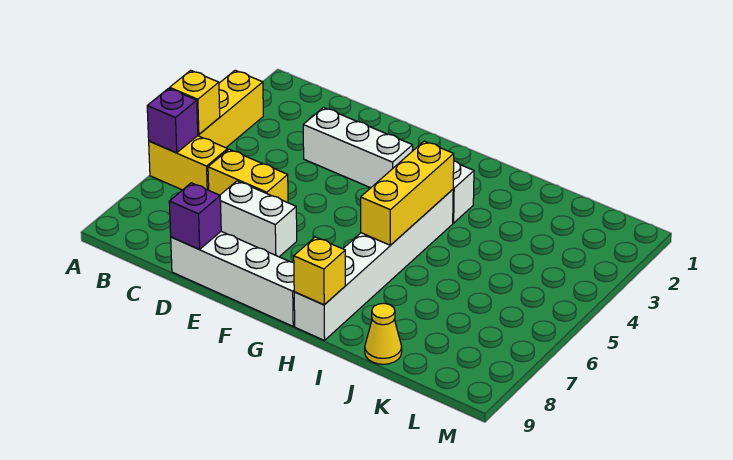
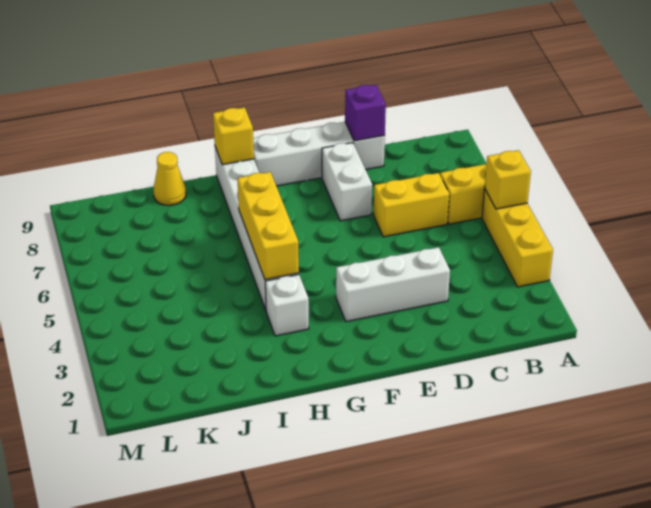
purple 1x1 brick [147,88,198,153] -> none
white 1x2 brick [220,181,297,257] -> white 1x2 brick turned to [322,143,372,221]

